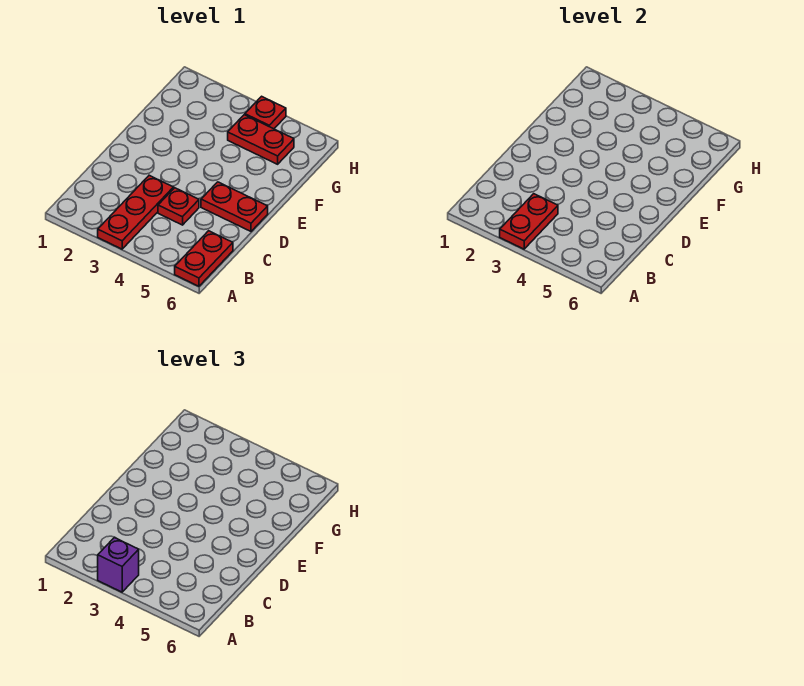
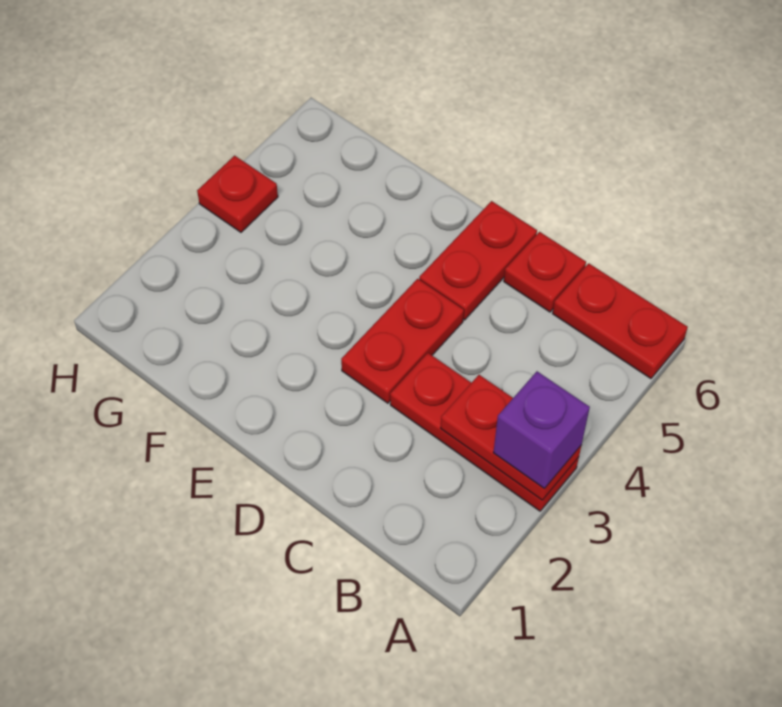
red 1x1 plate [158,188,199,225] -> red 1x1 plate moved to [504,232,586,312]
red 1x2 plate [228,115,294,164] -> red 1x2 plate moved to [341,279,464,403]

